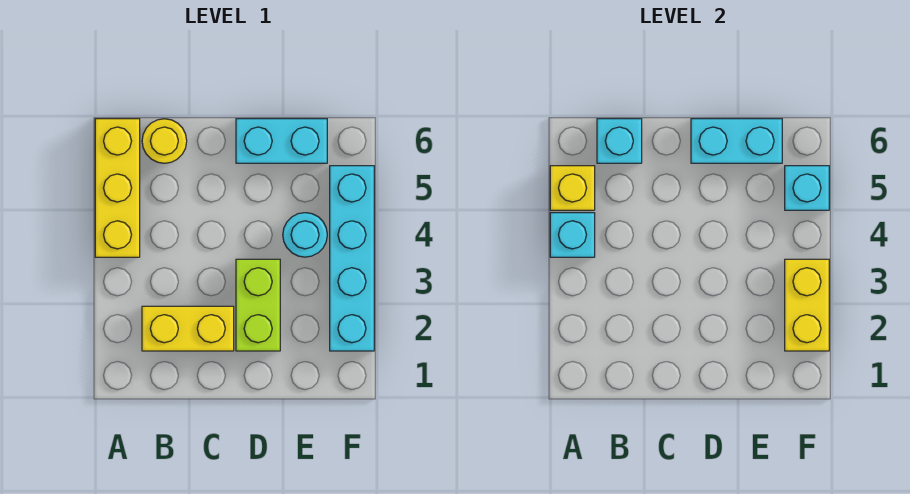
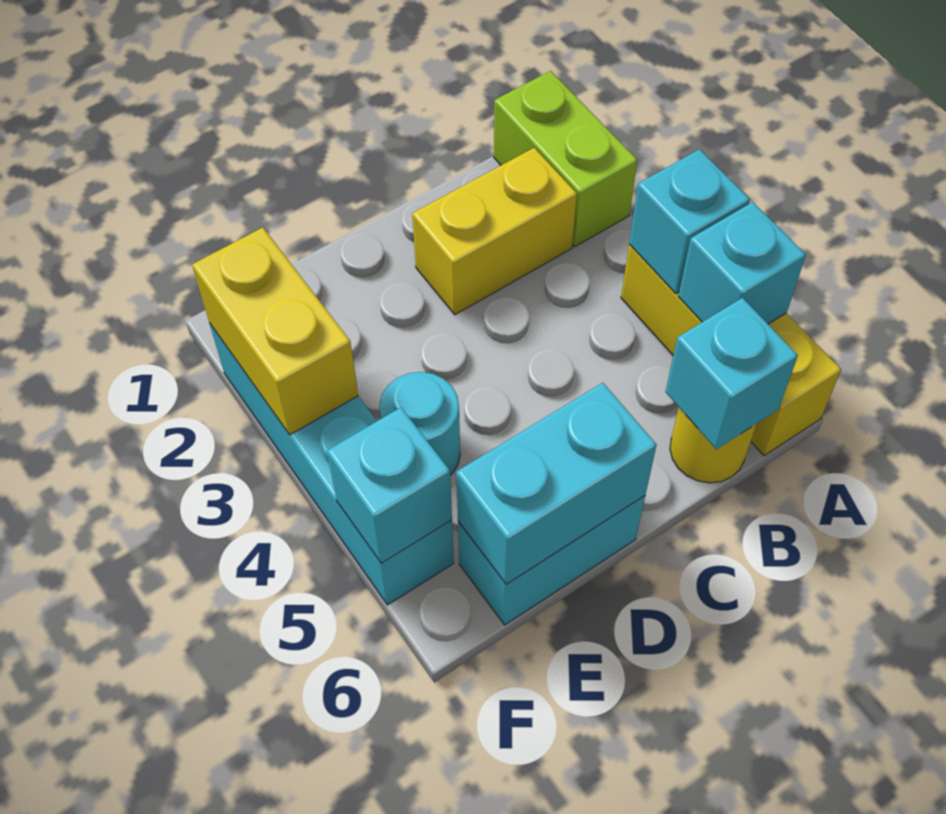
yellow 1x1 brick [550,166,595,210] -> cyan 1x1 brick [678,202,806,324]
lime 1x2 brick [236,259,280,351] -> lime 1x2 brick moved to [494,71,637,246]

